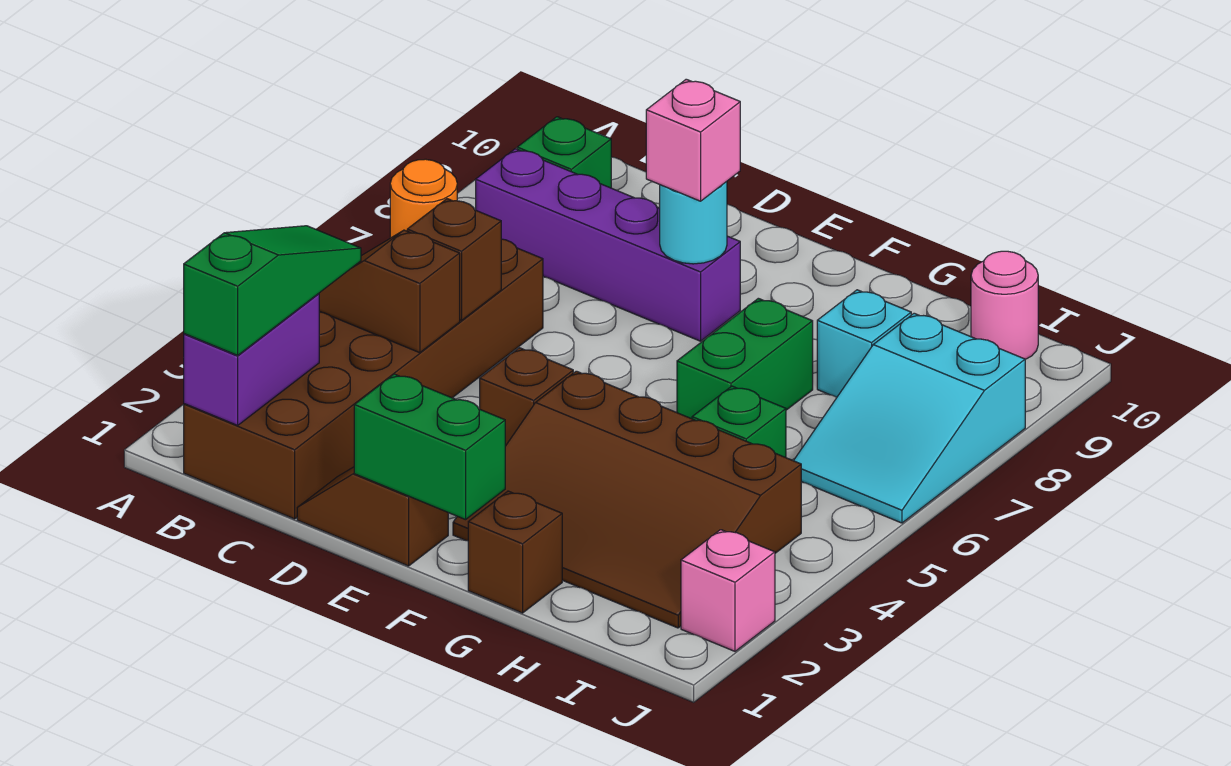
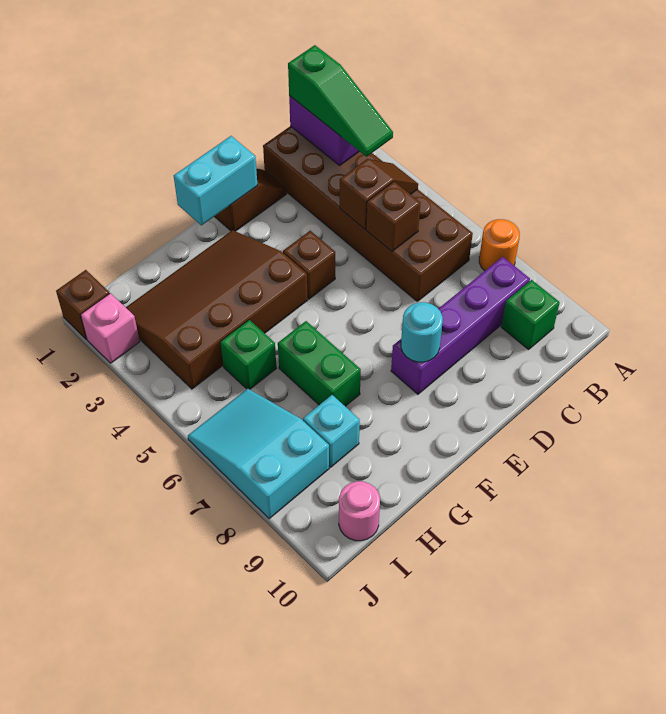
green 1x2 brick [354,374,505,520] -> cyan 1x2 brick [174,136,258,225]
pink 1x1 brick [646,79,740,201] -> none
brown 1x1 brick [468,491,562,613] -> brown 1x1 brick moved to [56,270,110,339]

